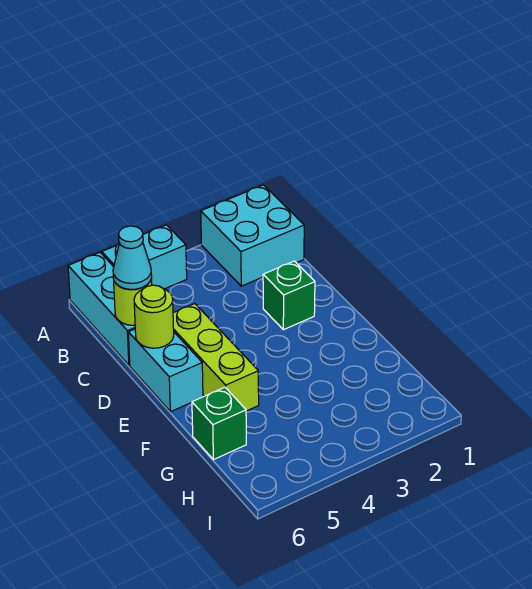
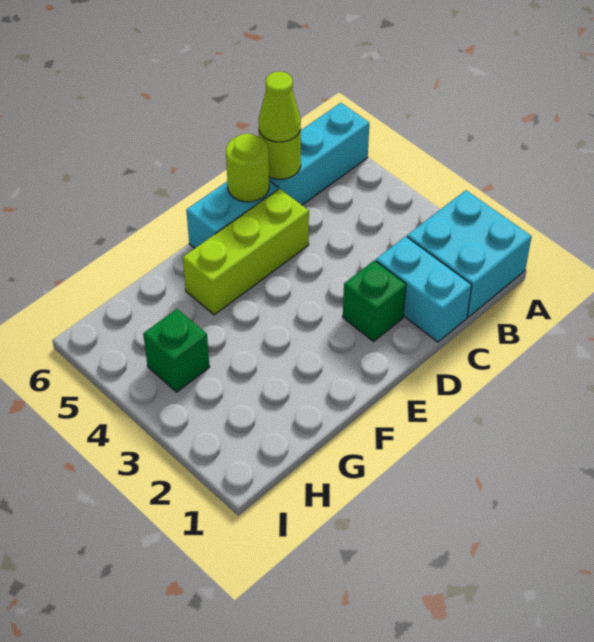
cyan 1x2 brick [102,225,187,289] -> cyan 1x2 brick moved to [376,236,472,342]
cyan 1x1 cone [113,226,152,290] -> lime 1x1 cone [259,72,301,142]
green 1x1 brick [192,387,246,460] -> green 1x1 brick moved to [143,309,210,392]

